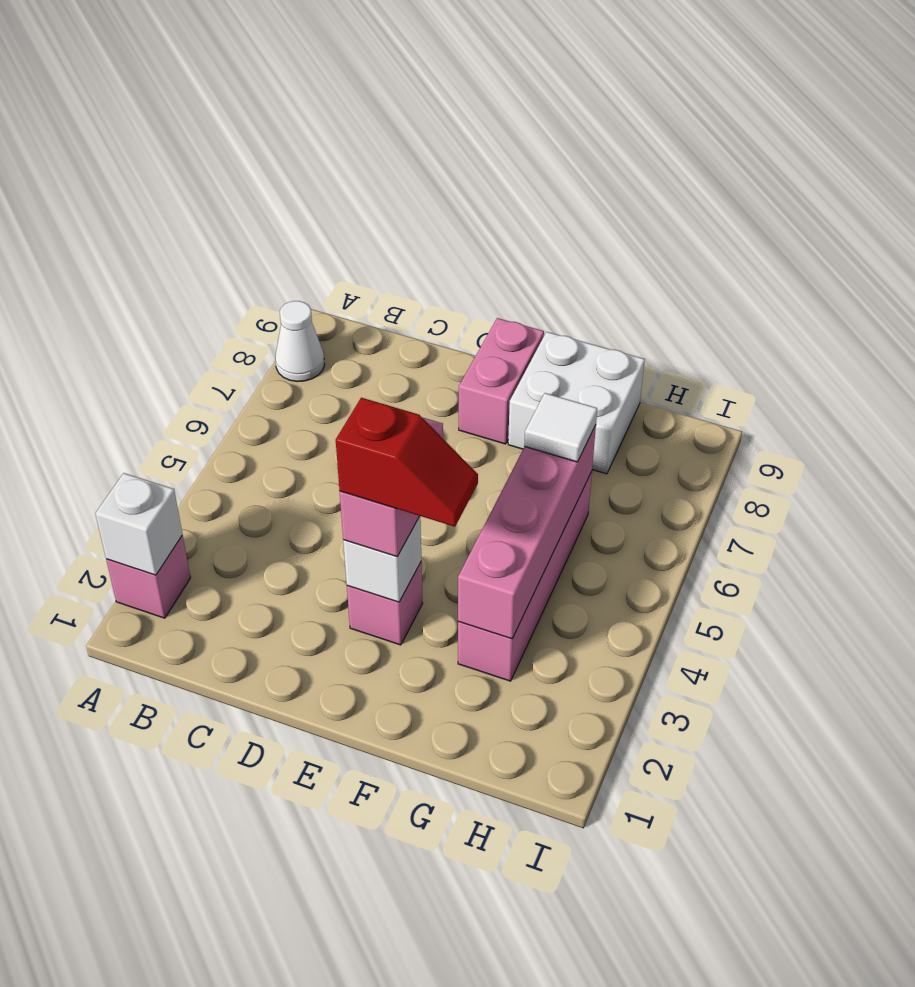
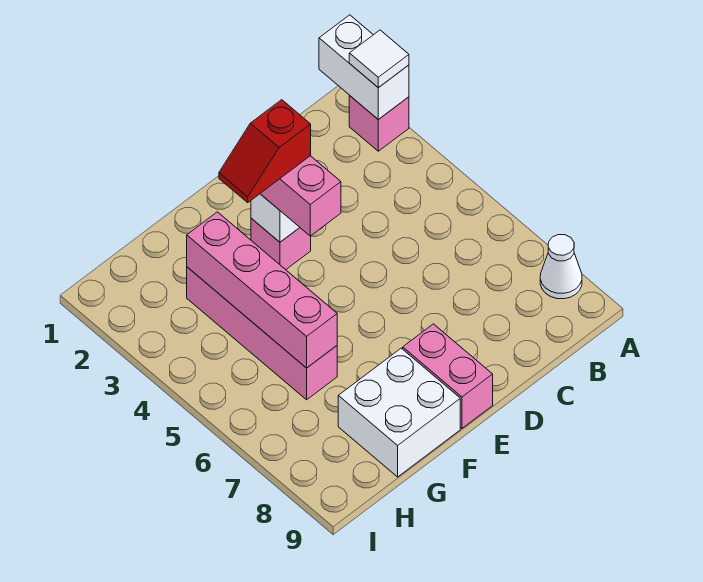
white 1x1 brick [95,473,183,575] -> white 1x2 brick [319,15,409,120]
white 1x1 tile [524,393,597,462] -> white 1x1 tile moved to [349,30,409,88]

